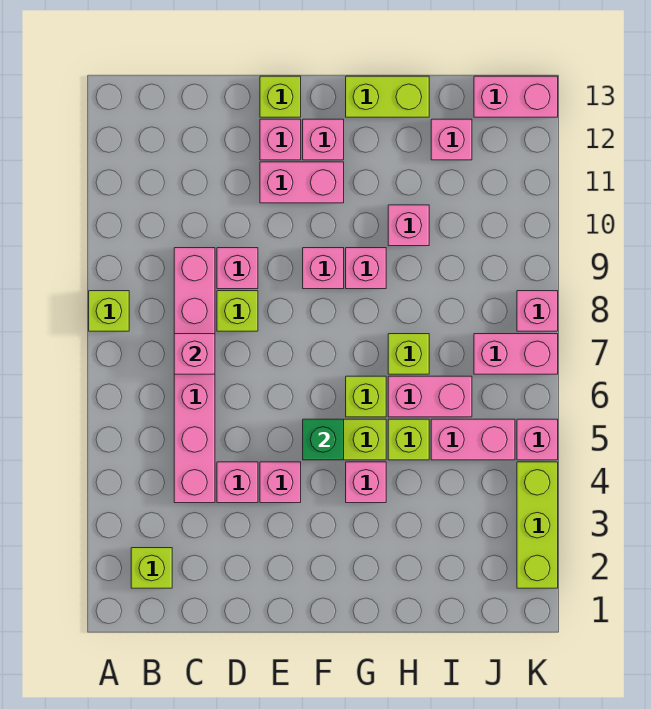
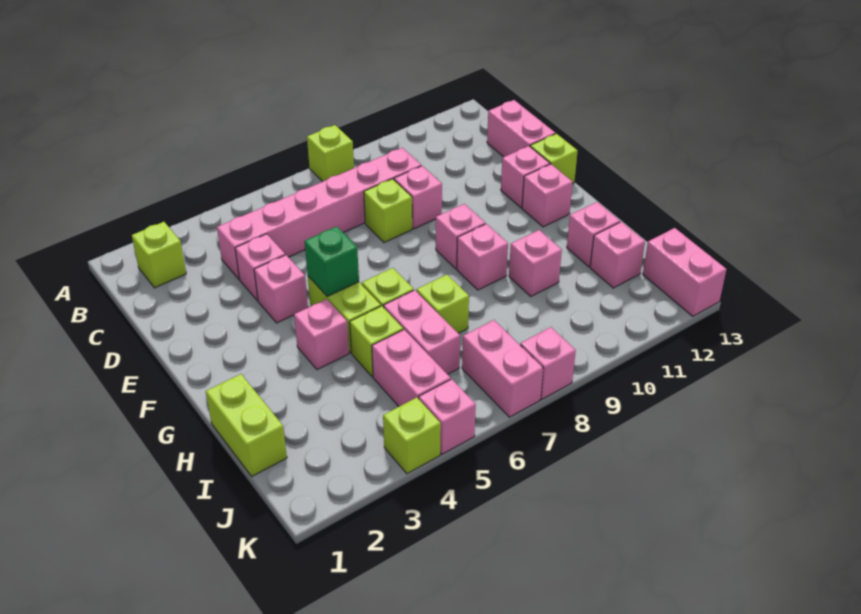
pink 1x1 brick [174,334,215,374] -> pink 1x1 brick moved to [567,202,620,267]
pink 1x2 brick [260,162,344,203] -> pink 1x2 brick moved to [487,100,555,157]
lime 1x2 brick [346,76,429,117] -> lime 1x2 brick moved to [206,374,287,476]
lime 1x3 brick [517,462,558,588] -> lime 1x1 brick [383,397,441,474]

